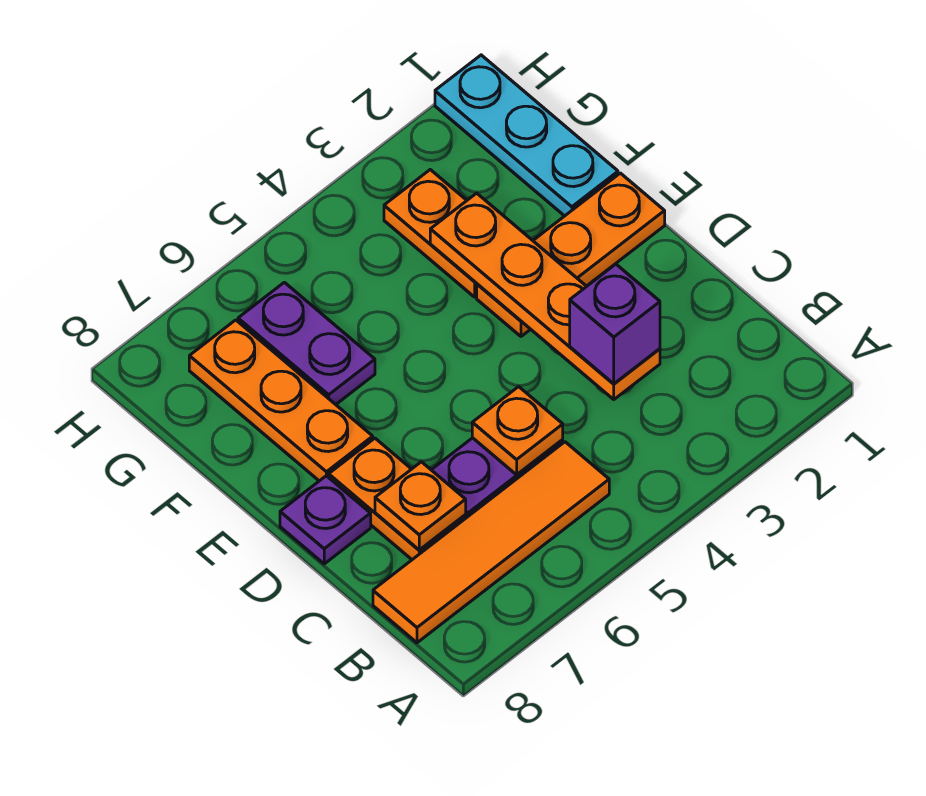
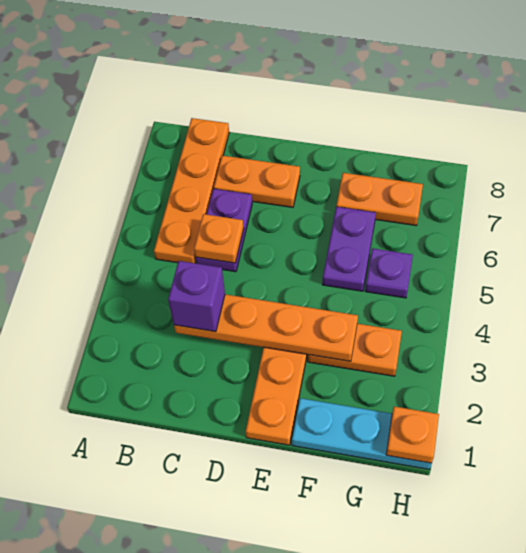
orange 1x4 tile [373,442,609,643] -> orange 1x4 plate [154,118,229,263]
orange 1x1 plate [375,462,466,550] -> orange 1x1 plate moved to [386,407,439,463]
purple 1x1 plate [280,476,371,564] -> purple 1x1 plate moved to [365,248,413,298]
orange 1x3 plate [189,320,373,481] -> orange 1x2 plate [336,173,423,225]
purple 1x2 plate [238,282,375,404] -> purple 1x2 plate turned to [323,207,376,291]

